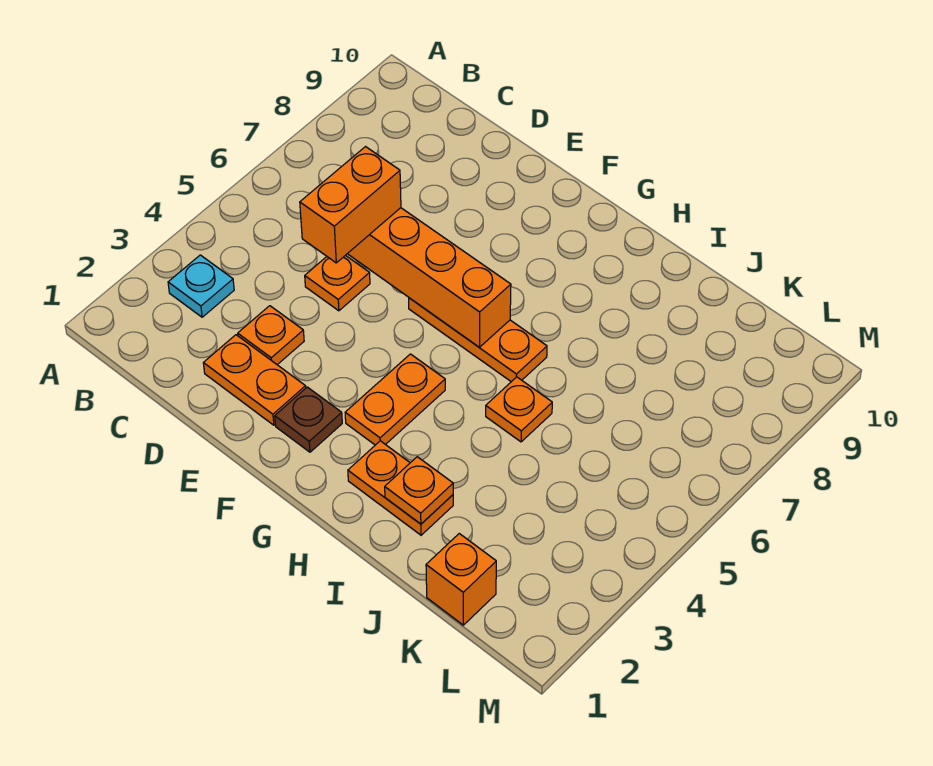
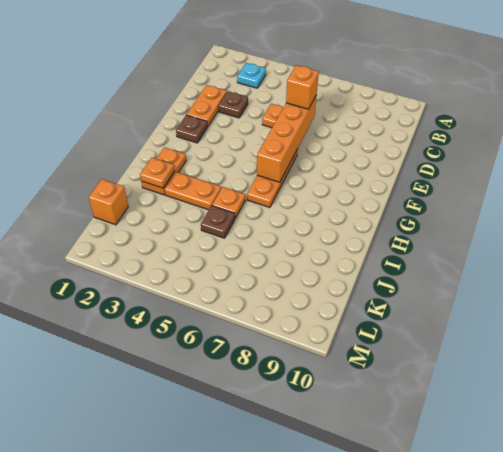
orange 1x1 plate [238,306,304,365] -> brown 1x1 plate [218,91,248,118]
orange 1x2 brick [300,147,401,263] -> orange 1x1 brick [286,65,319,109]
orange 1x2 plate [345,354,445,445] -> orange 1x2 plate moved to [165,172,221,210]
none -> brown 1x1 plate [201,206,235,238]

